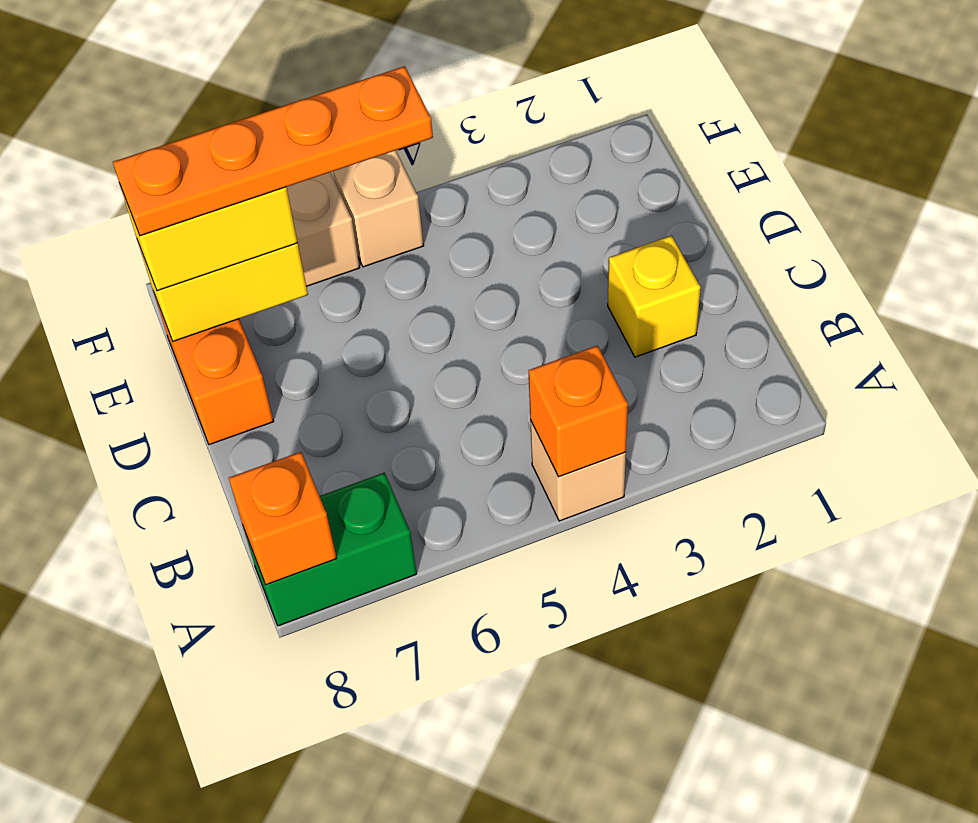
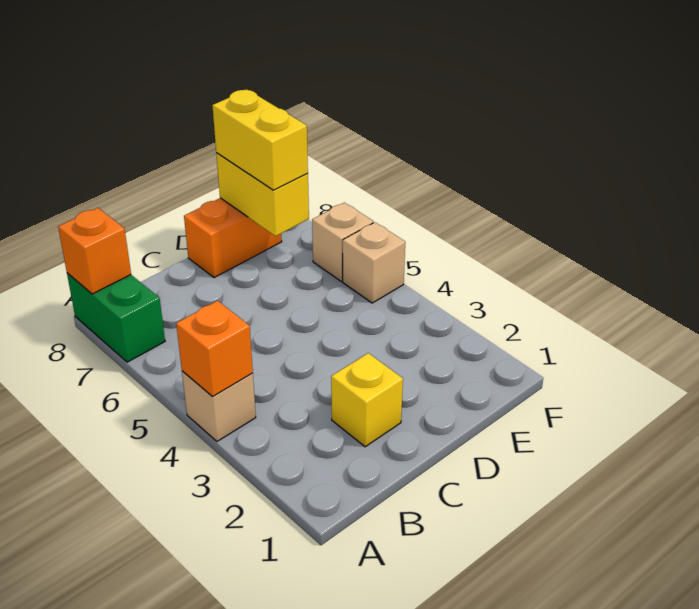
orange 1x4 plate [113,66,433,236] -> none

